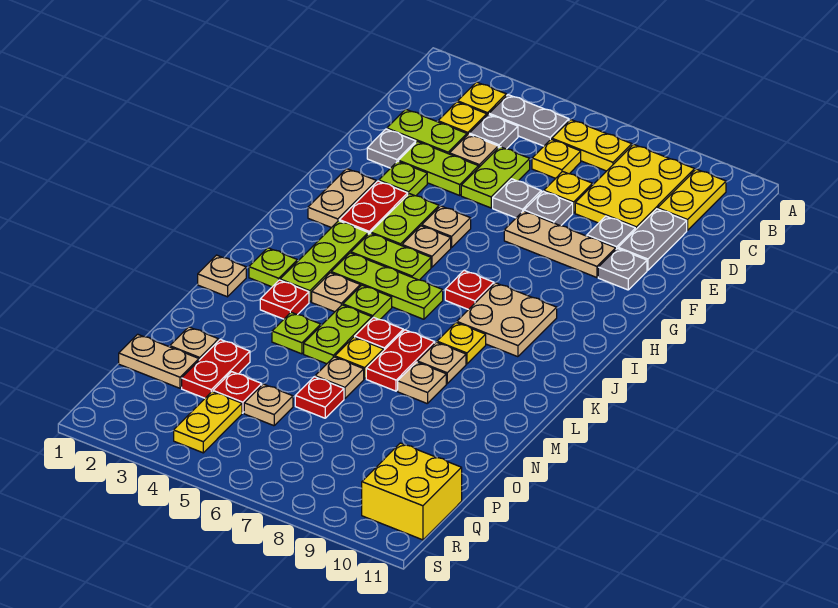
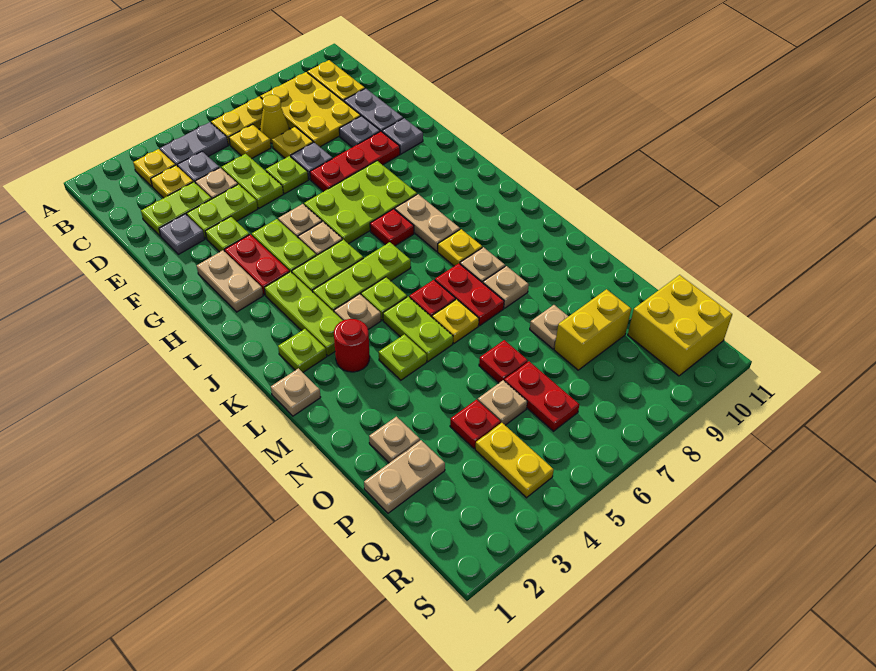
none -> yellow 1x1 cone [260,95,289,143]
grey 1x1 plate [493,179,541,218] -> lime 1x1 plate [266,156,308,194]
tan 1x3 plate [504,211,616,278] -> red 1x3 plate [310,131,400,192]
none -> lime 2x3 plate [304,161,417,244]
tan 2x2 plate [457,283,557,357] -> tan 1x2 plate [395,194,460,251]
red 1x1 plate [260,280,309,319] -> red 1x1 round brick [334,319,370,372]
tan 1x1 plate [315,357,364,398] -> tan 1x1 plate moved to [530,305,569,349]
red 1x2 plate [182,339,250,398] -> red 1x2 plate moved to [504,361,579,431]
none -> yellow 1x2 brick [554,289,631,370]

